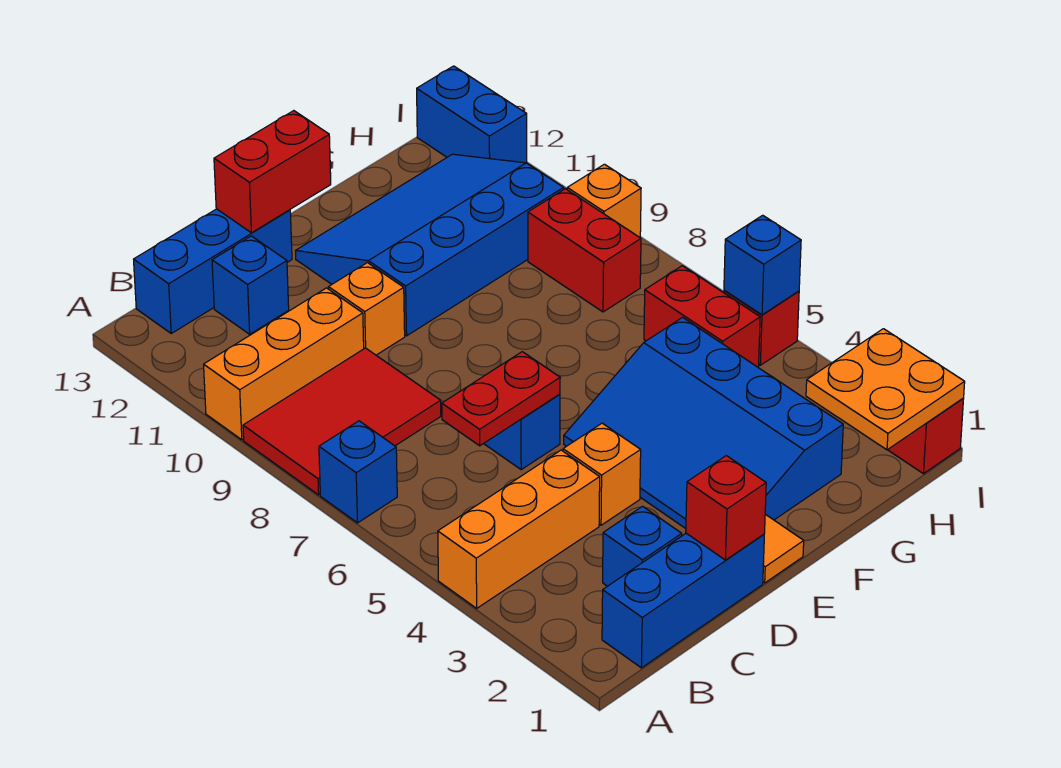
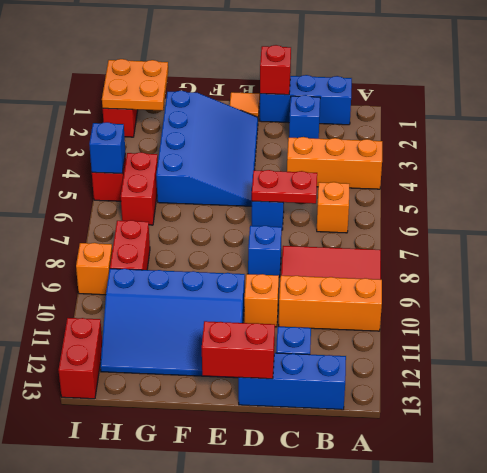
blue 1x1 brick [319,421,397,523] -> blue 1x1 brick moved to [248,226,282,277]
orange 1x1 brick [563,423,641,525] -> orange 1x1 brick moved to [317,182,349,233]
blue 1x2 brick [417,66,527,163] -> red 1x2 brick [59,318,102,399]

